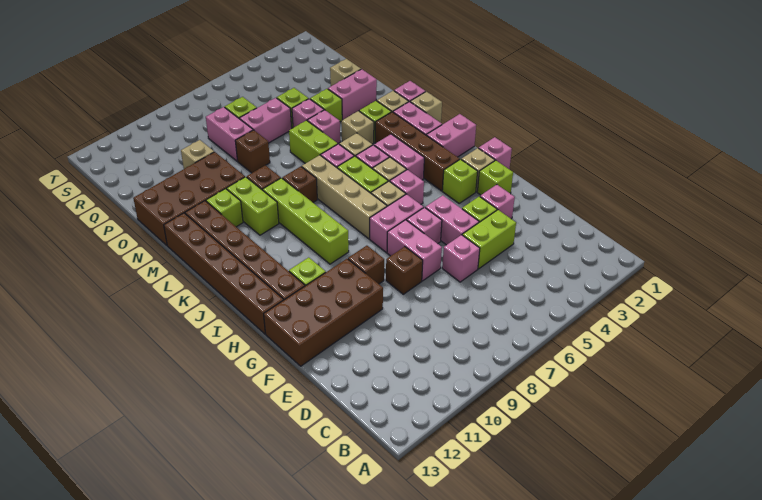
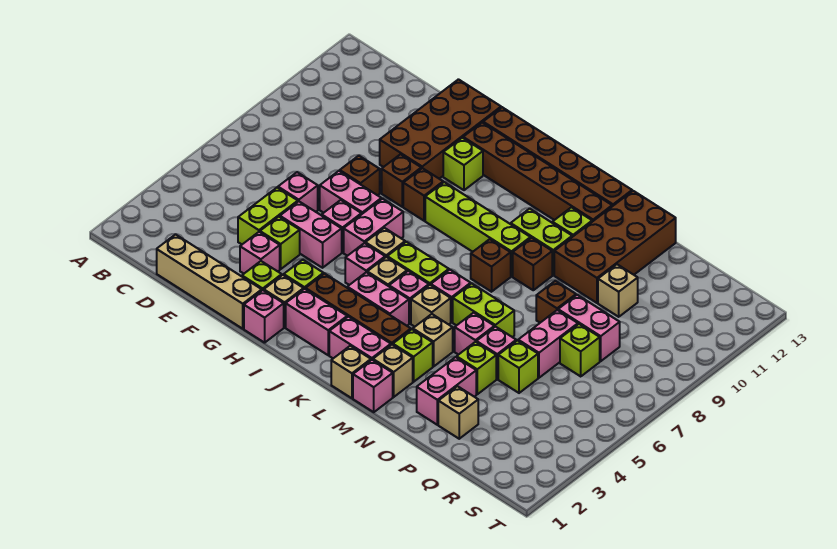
none -> brown 1x1 brick [403,168,443,221]
tan 1x4 brick [302,155,387,239] -> tan 1x4 brick moved to [157,235,262,329]
pink 1x2 brick [426,114,476,157] -> pink 1x2 brick turned to [286,289,347,355]

